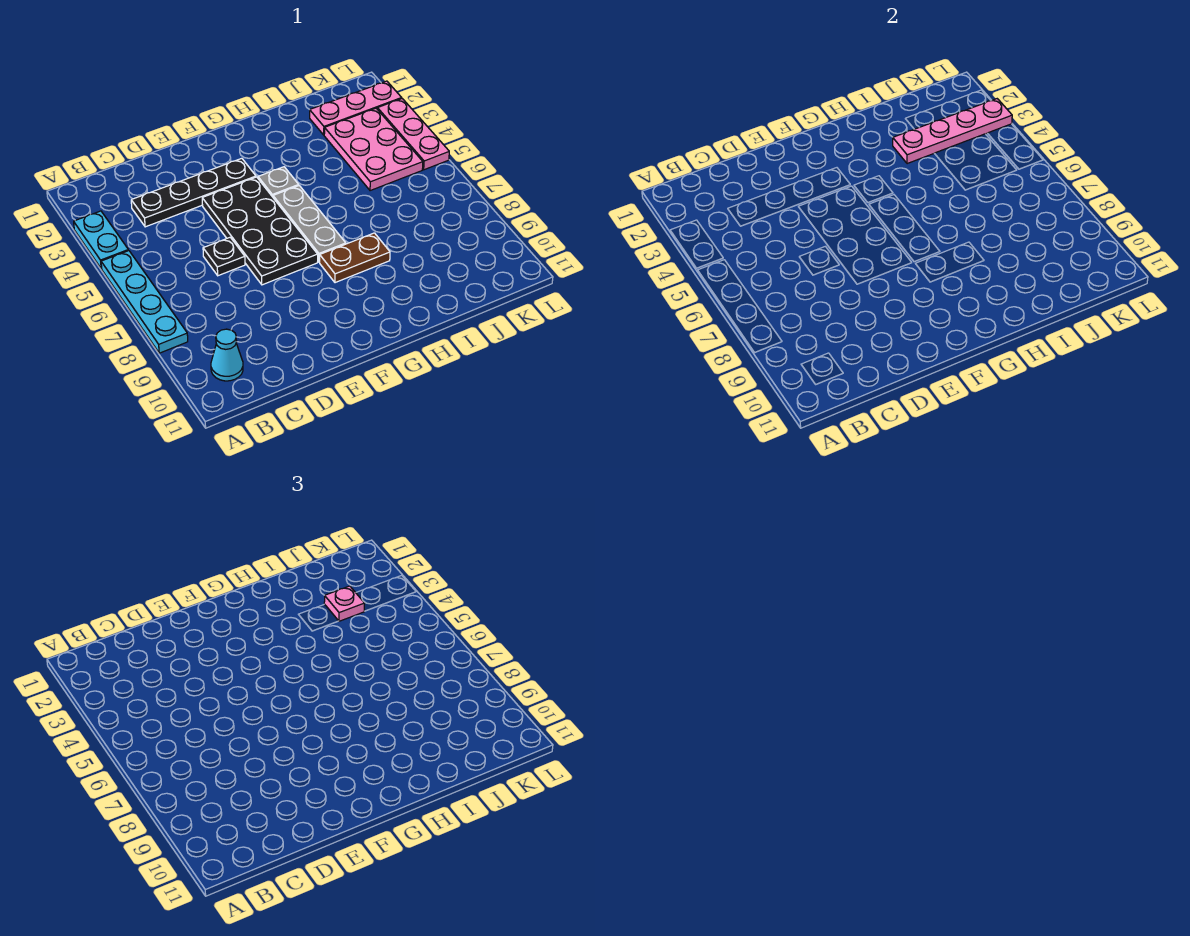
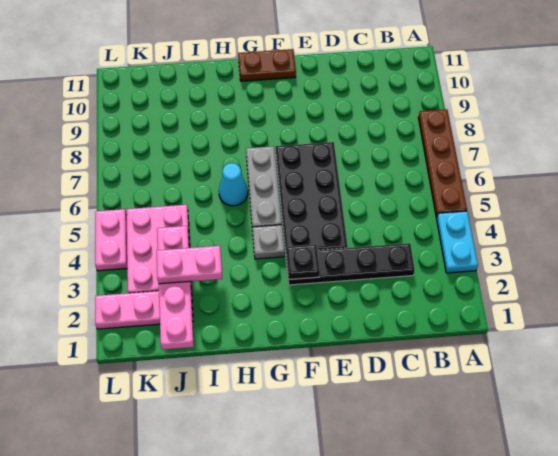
cyan 1x4 plate [101,251,188,353] -> brown 1x4 plate [418,109,467,218]
cyan 1x1 cone [211,329,243,381] -> cyan 1x1 cone moved to [219,163,248,206]
black 1x1 plate [203,237,245,276] -> black 1x1 plate moved to [286,245,320,280]
brown 1x2 plate [320,233,390,283] -> brown 1x2 plate moved to [238,49,296,81]
pink 1x4 plate [893,99,1012,164] -> pink 1x4 plate turned to [157,226,194,350]
pink 1x1 plate [324,586,365,621] -> pink 1x2 plate [157,246,222,284]
pink 1x3 plate [377,99,449,170] -> pink 1x2 plate [95,209,127,271]

